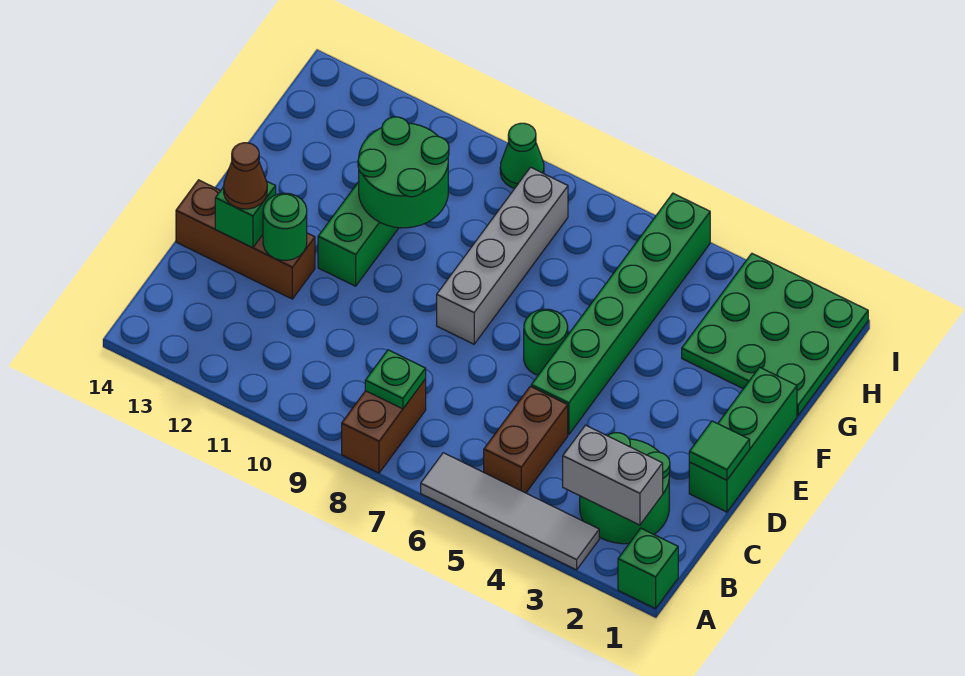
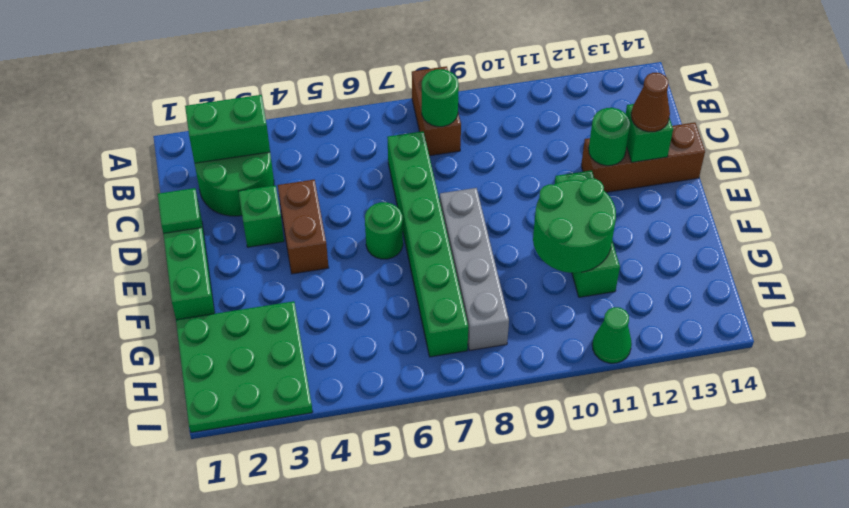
green 1x1 brick [618,528,678,609] -> green 1x1 brick moved to [239,185,284,247]
grey 1x4 tile [421,453,599,570] -> none
grey 1x2 brick [563,425,663,525] -> green 1x2 brick [185,95,270,163]
brown 1x2 brick [484,386,568,493] -> brown 1x2 brick moved to [278,180,329,274]
green 1x1 plate [365,350,426,409] -> green 1x1 round brick [422,69,459,127]
green 1x6 brick [531,193,710,435] -> green 1x6 brick moved to [387,131,468,357]
green 1x1 cone [500,123,544,188] -> green 1x1 cone moved to [592,307,632,363]

